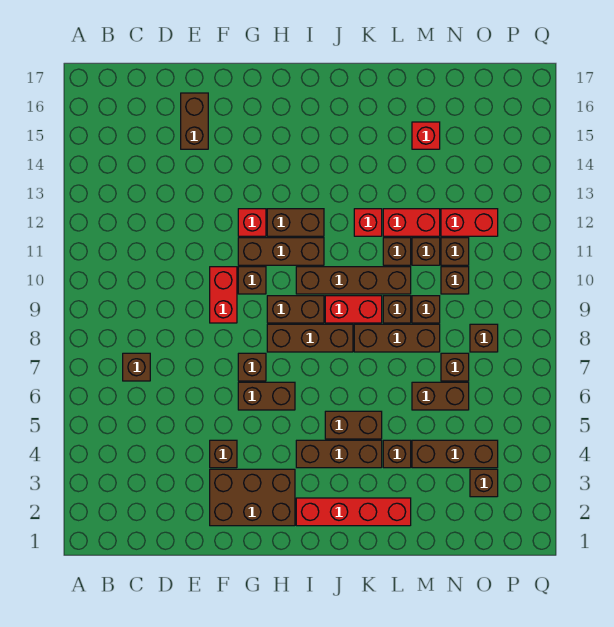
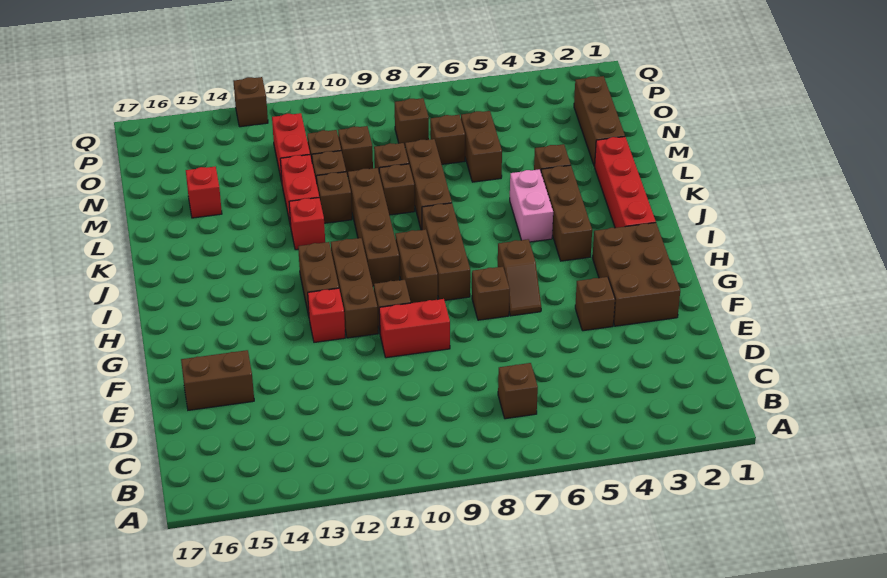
brown 1x2 brick [238,382,295,410] -> brown 1x2 slope [498,239,541,316]
brown 1x2 brick [325,411,382,439] -> pink 1x2 brick [510,169,553,242]
red 1x2 brick [325,296,382,323] -> none
brown 1x3 brick [412,440,498,468] -> brown 1x3 brick moved to [574,76,625,166]
brown 1x1 brick [470,469,498,497] -> brown 1x1 brick moved to [234,77,268,127]

